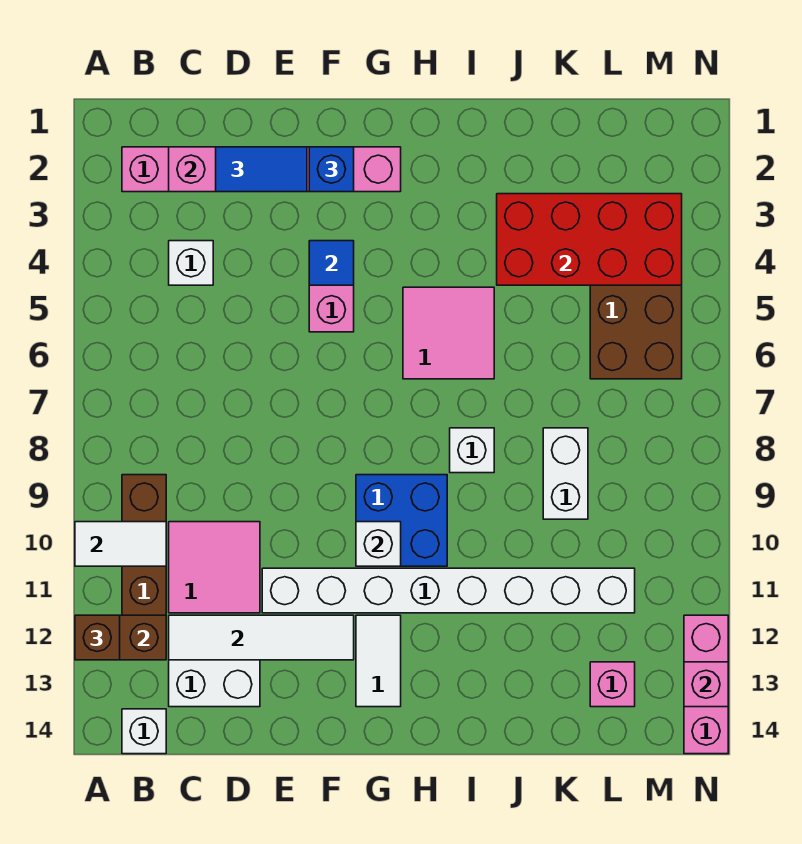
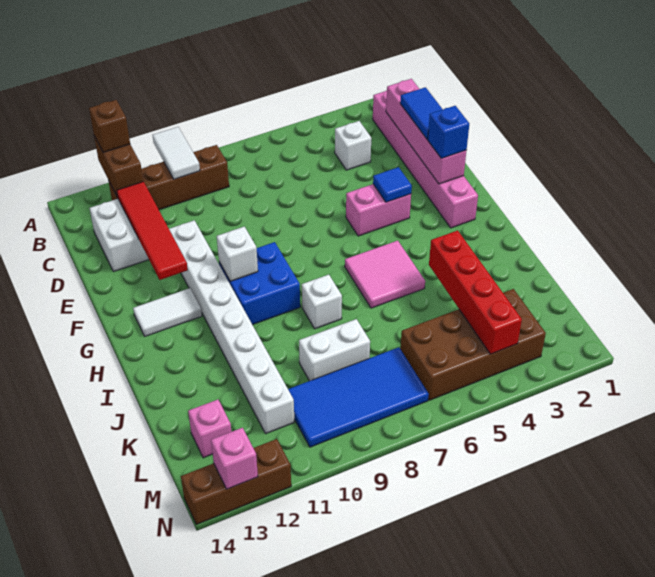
white 1x1 brick [122,709,166,754] -> none
pink 2x2 tile [169,522,260,613] -> none
white 1x4 tile [169,615,354,660] -> red 1x4 tile [117,182,188,280]
red 2x4 brick [497,194,682,285] -> red 1x4 brick [429,230,522,354]
none -> blue 2x4 tile [288,347,429,447]
pink 1x3 brick [684,615,728,754] -> brown 1x3 brick [181,439,291,524]

